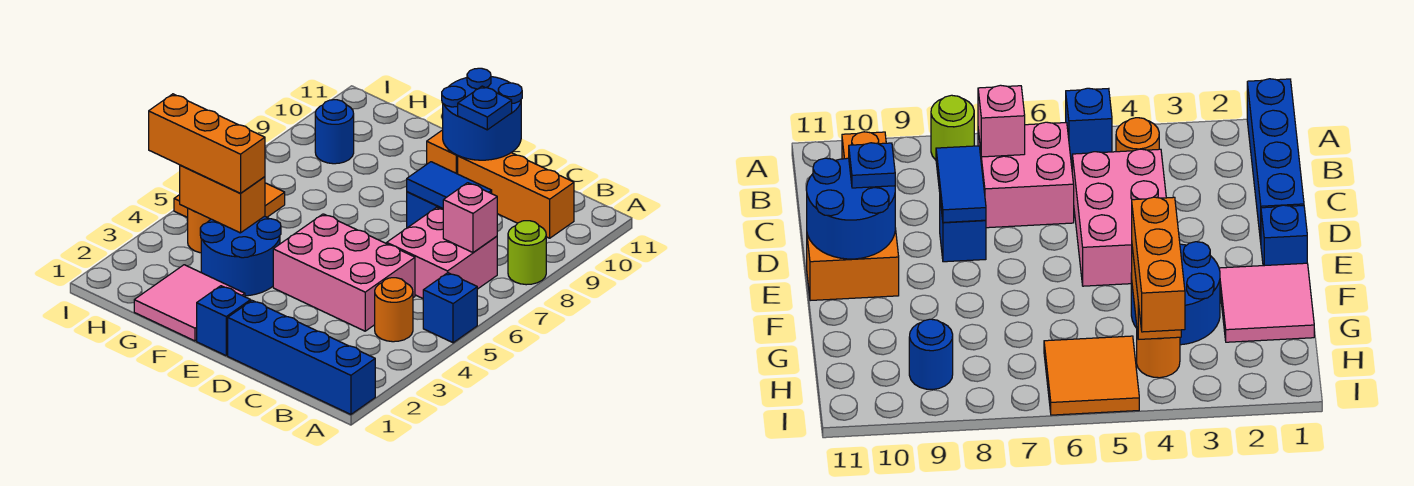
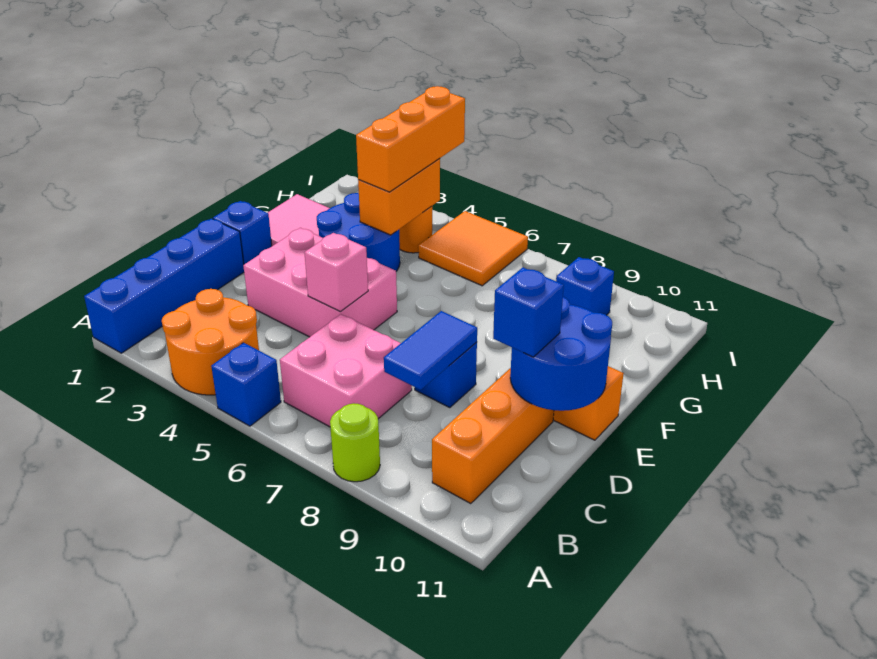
orange 1x1 round brick [375,278,413,342] -> orange 2x2 round brick [162,289,259,395]
pink 1x1 brick [443,183,497,252] -> pink 1x1 brick moved to [304,233,368,311]
pink 2x3 brick [273,214,415,331] -> pink 2x3 brick turned to [243,228,397,337]
blue 1x1 plate [458,86,512,130] -> blue 1x1 brick [493,268,564,357]
blue 1x1 round brick [315,100,354,164] -> blue 1x1 brick [556,257,614,315]

